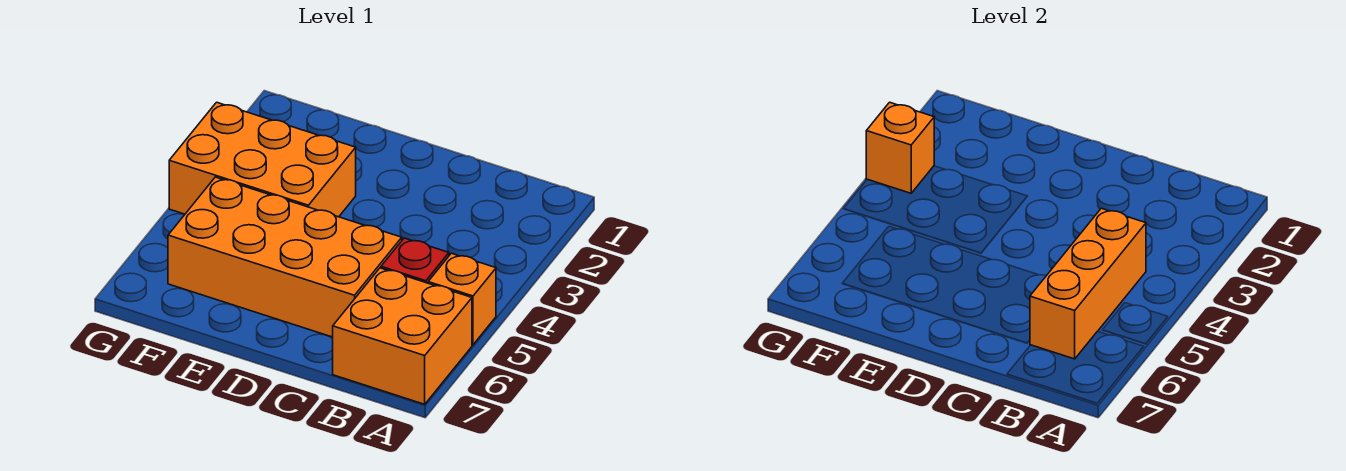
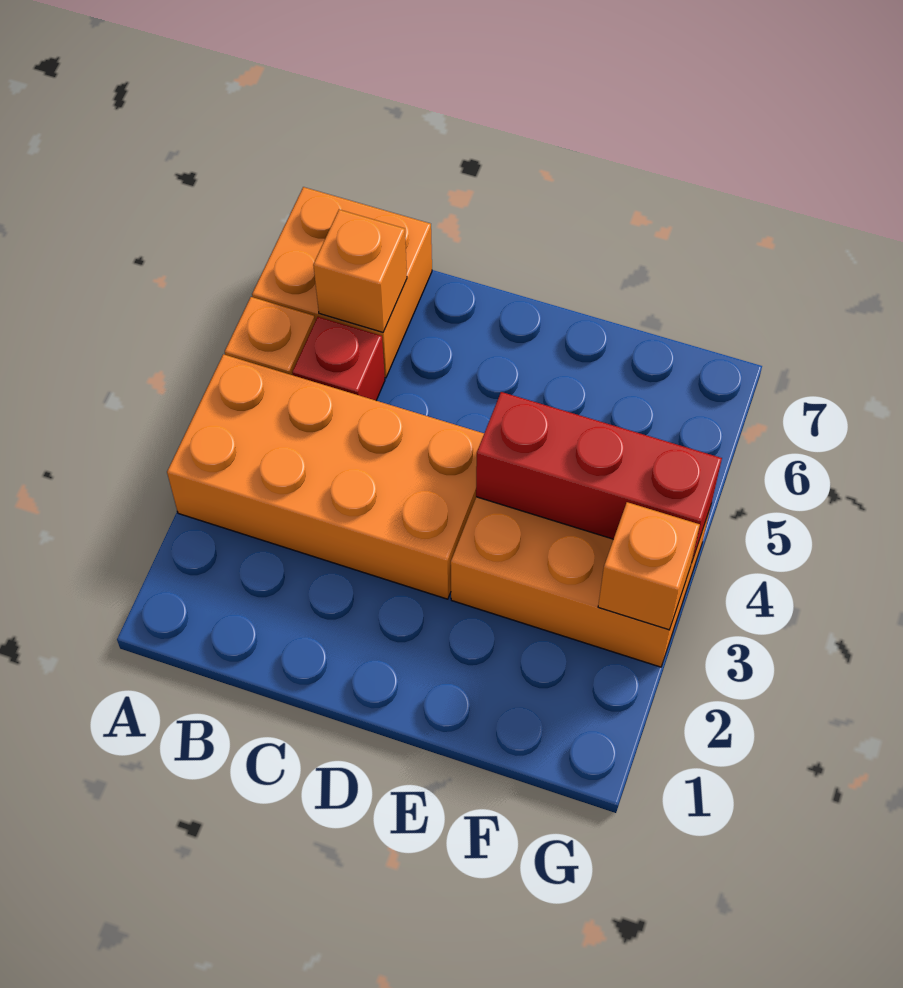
orange 1x3 brick [1030,208,1146,359] -> orange 1x1 brick [313,210,407,332]
orange 2x4 brick [168,177,402,337] -> orange 2x4 brick moved to [167,354,484,599]
none -> red 1x3 brick [476,392,722,563]

